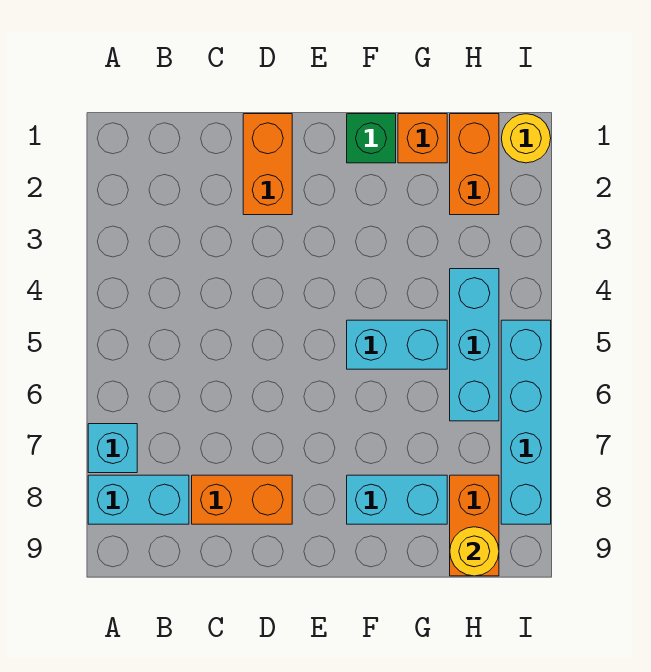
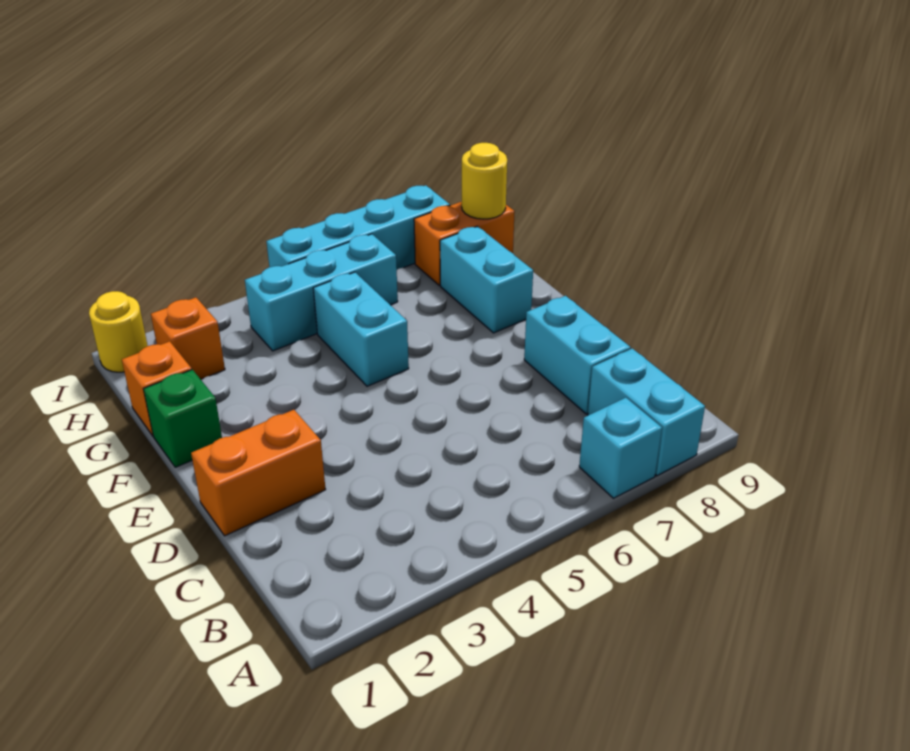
orange 1x2 brick [192,475,292,524] -> cyan 1x2 brick [524,296,631,414]
orange 1x2 brick [450,114,499,215] -> orange 1x1 brick [151,297,225,379]

